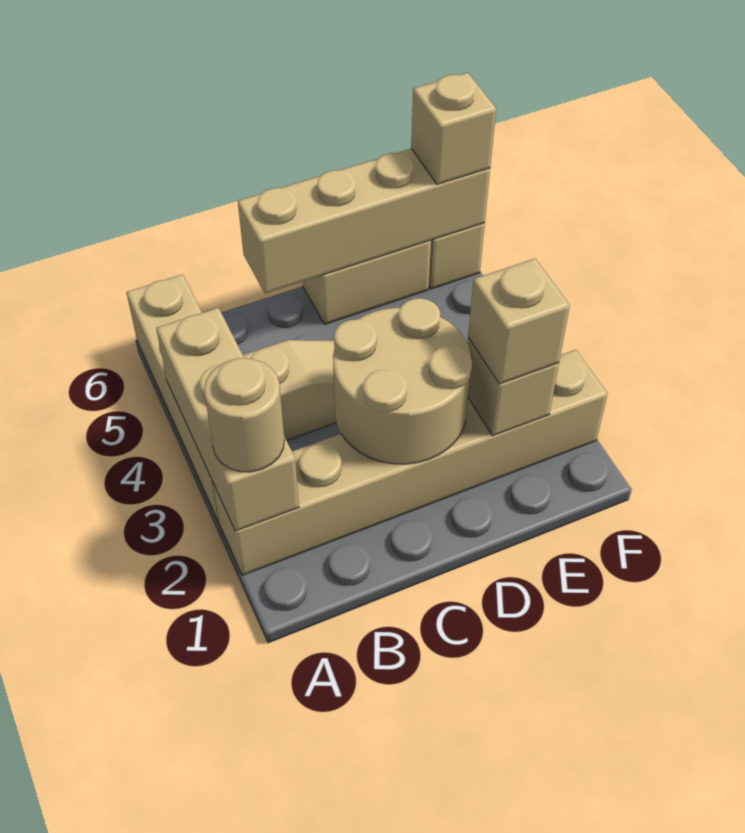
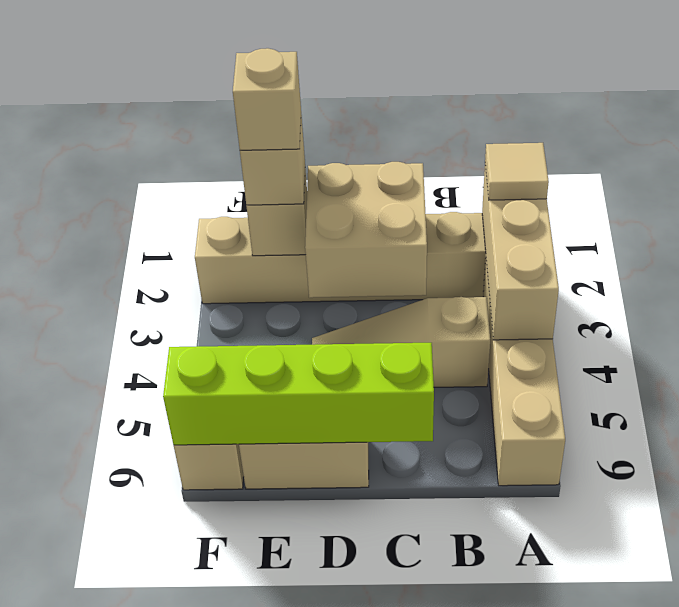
tan 1x1 round brick [204,358,284,472] -> tan 1x1 tile [485,143,549,200]
tan 2x2 round brick [333,298,472,464] -> tan 2x2 brick [305,162,427,298]
tan 1x4 brick [238,149,490,293] -> lime 1x4 brick [163,343,434,445]
tan 1x1 brick [411,73,496,184] -> tan 1x1 brick moved to [233,48,301,150]

